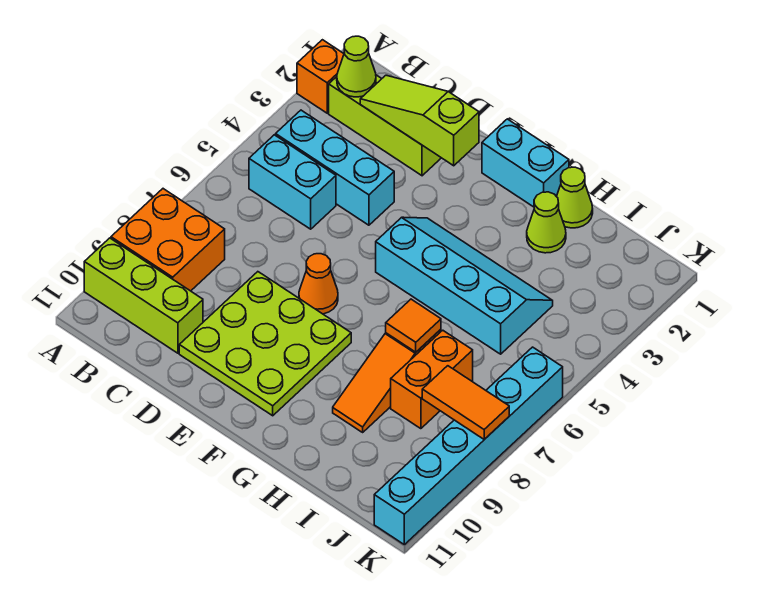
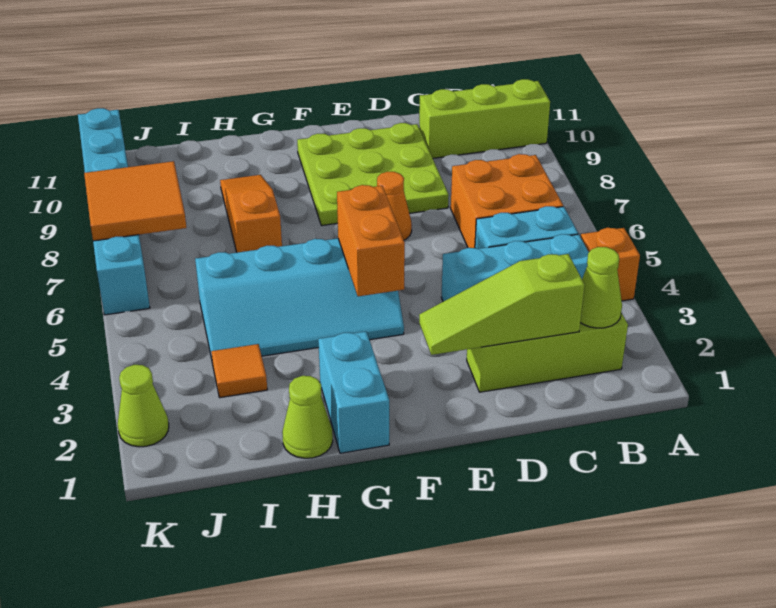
orange 1x1 brick [297,40,344,113] -> orange 1x1 brick moved to [581,228,640,301]
orange 2x2 brick [111,189,225,291] -> orange 2x2 brick moved to [451,154,563,248]
lime 1x3 slope [360,75,479,166] -> lime 1x3 slope turned to [419,254,585,355]
cyan 1x2 brick [482,119,569,207] -> cyan 1x2 brick turned to [318,332,389,453]
lime 1x1 cone [527,192,566,253] -> lime 1x1 cone moved to [118,365,169,447]
orange 1x1 tile [386,299,441,352] -> orange 1x1 tile moved to [211,344,267,398]
orange 1x2 brick [391,330,473,429] -> orange 1x2 brick moved to [337,185,405,296]
orange 1x2 tile [422,366,509,439] -> orange 2x2 tile [84,161,186,241]

